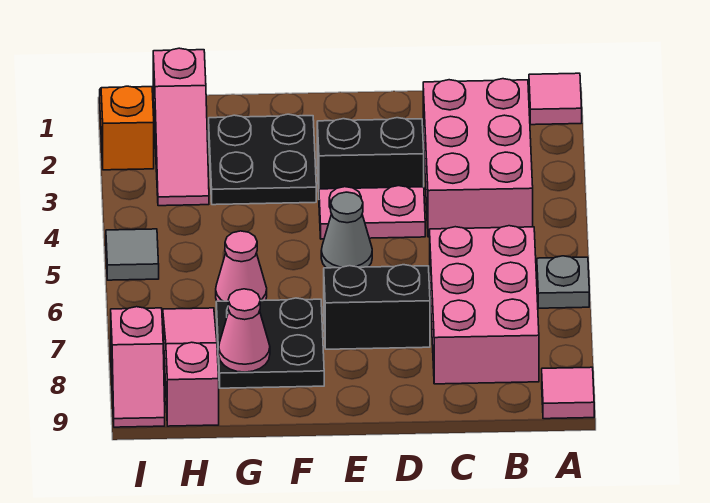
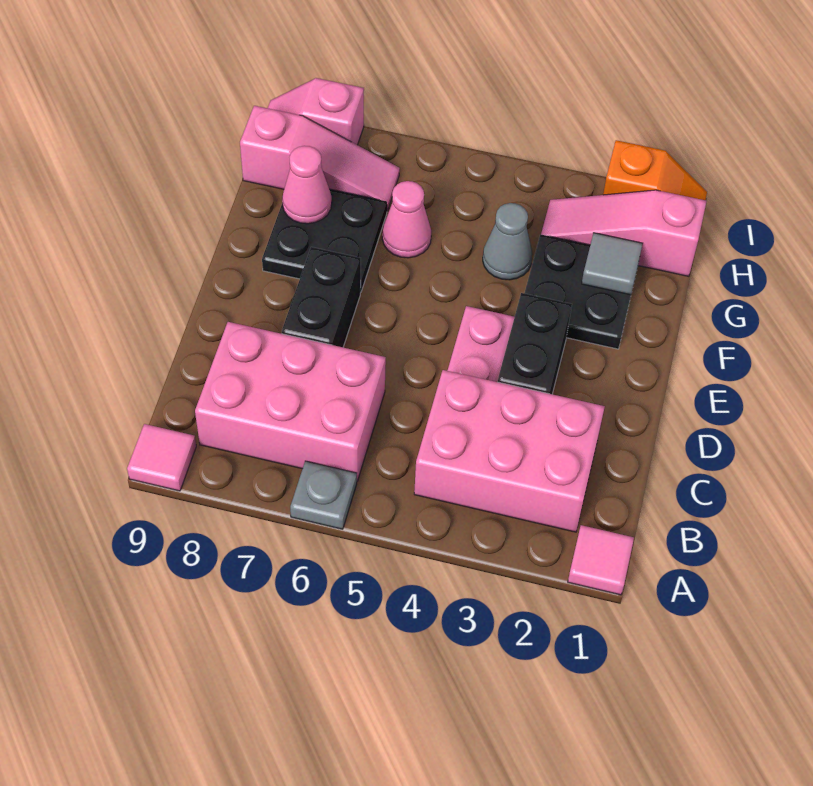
grey 1x1 cone [321,192,372,268] -> grey 1x1 cone moved to [483,203,532,280]
grey 1x1 tile [106,229,159,280] -> grey 1x1 tile moved to [582,233,643,295]

